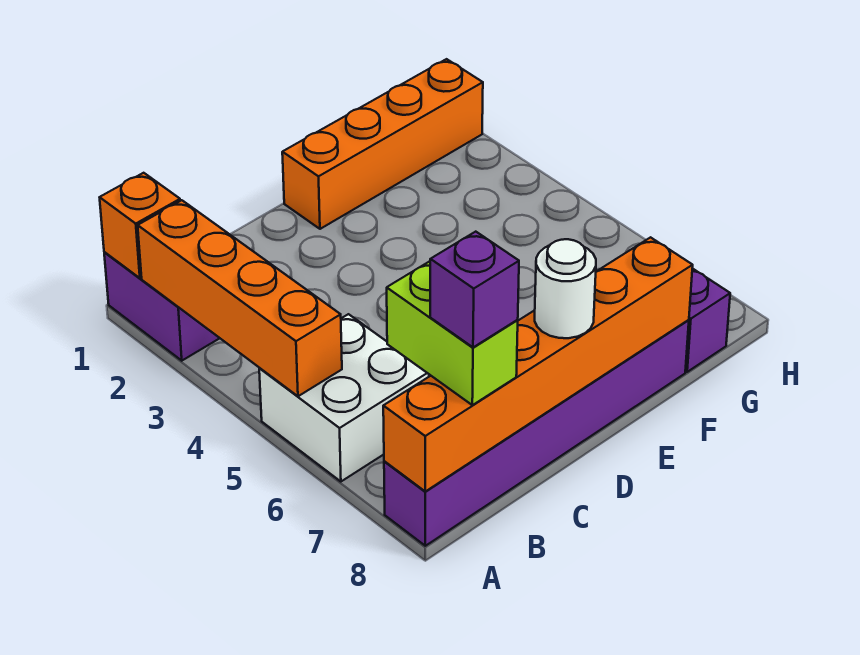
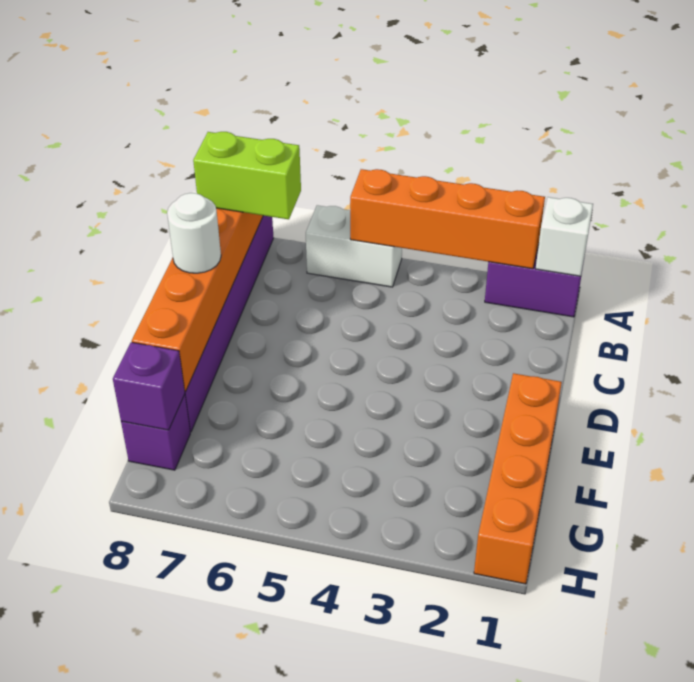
orange 1x1 brick [100,173,180,278] -> white 1x1 brick [536,197,593,276]
white 2x2 brick [259,314,429,482] -> white 1x2 brick [306,205,402,287]
purple 1x1 brick [430,232,519,347] -> purple 1x1 brick moved to [113,342,185,430]

